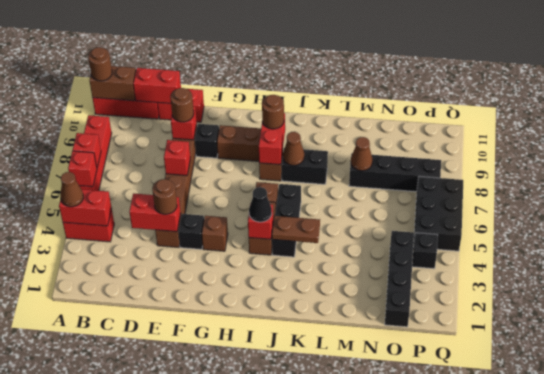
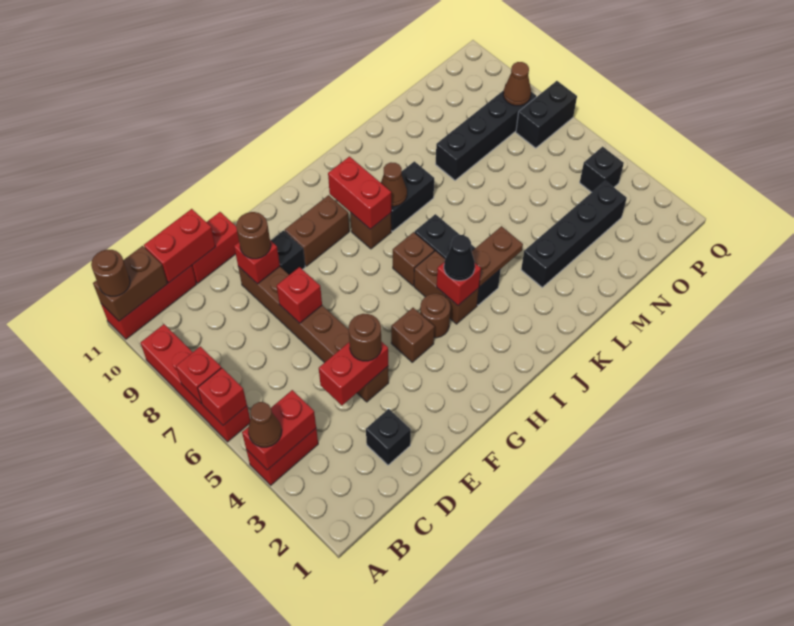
black 1x1 brick [179,214,204,249] -> black 1x1 brick moved to [366,409,411,465]
brown 1x1 round brick [262,95,284,129] -> brown 1x1 round brick moved to [420,294,450,338]
brown 1x1 cone [351,137,373,171] -> brown 1x1 cone moved to [503,62,531,106]
black 1x4 brick [385,231,414,327] -> black 1x4 brick turned to [521,181,627,287]
black 2x3 brick [414,176,463,251] -> black 1x2 brick [516,81,577,148]

